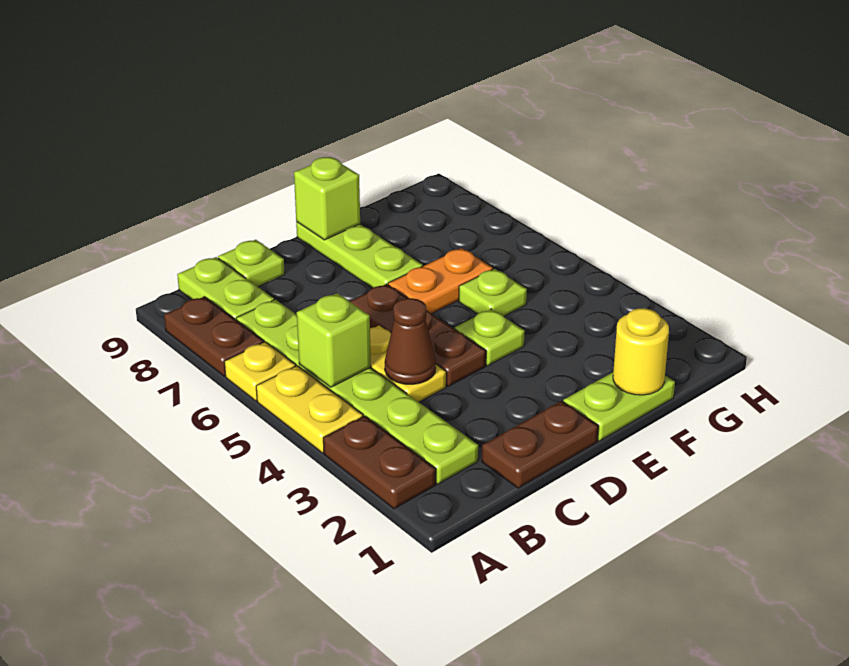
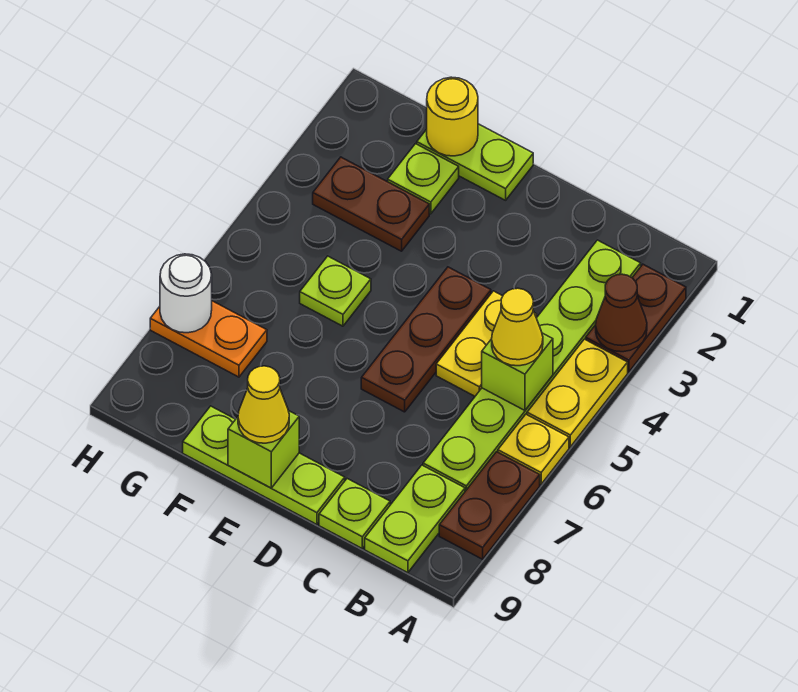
none -> yellow 1x1 cone [492,288,543,366]
brown 1x2 plate [482,401,598,488] -> brown 1x2 plate moved to [313,157,429,251]
brown 1x1 cone [385,298,436,384] -> brown 1x1 cone moved to [596,274,647,352]
lime 1x1 plate [455,309,525,366] -> lime 1x1 plate moved to [388,144,459,214]
orange 1x2 plate [388,248,493,314] -> orange 1x2 plate moved to [150,301,267,377]
lime 1x3 plate [296,222,423,288] -> lime 1x3 plate turned to [183,406,345,524]
none -> yellow 1x1 cone [238,366,289,443]
none -> white 1x1 round brick [160,254,212,333]

